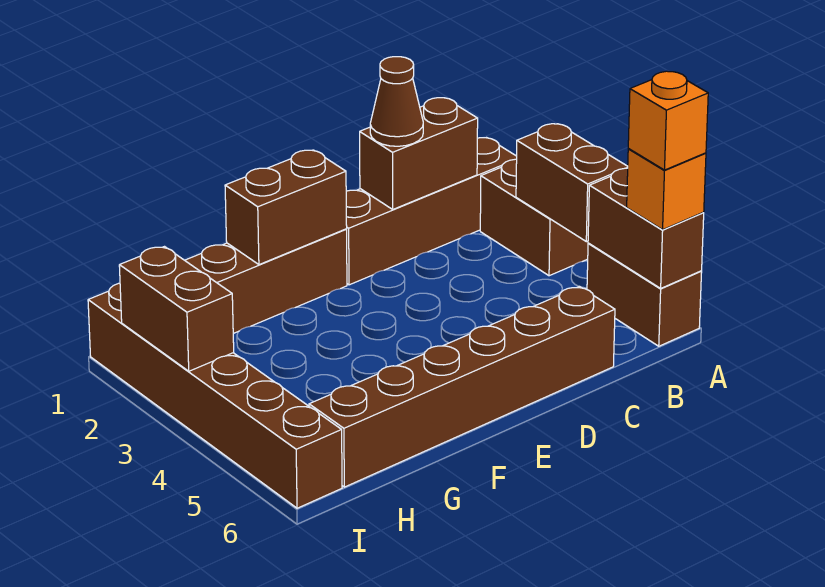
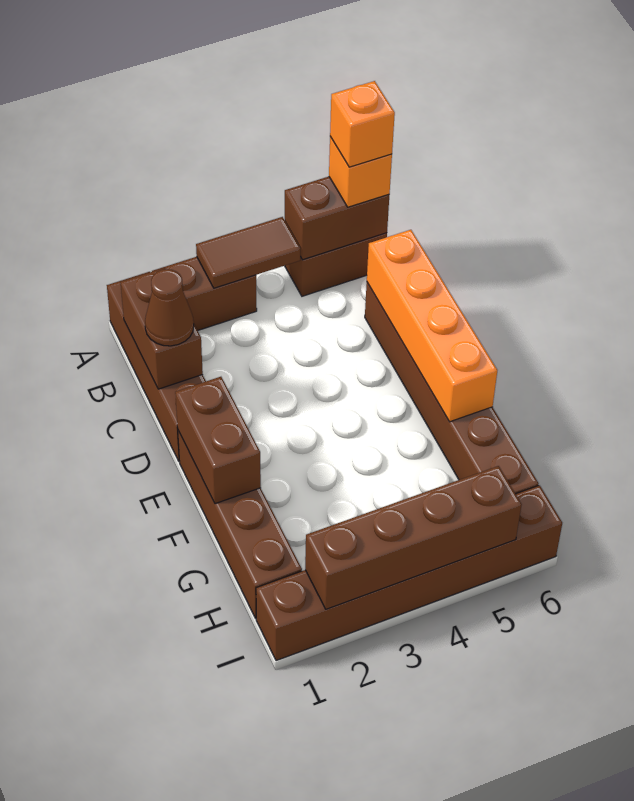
brown 1x2 brick [516,124,628,242] -> brown 1x2 tile [196,217,300,288]
none -> orange 1x4 brick [367,230,497,422]
brown 1x2 brick [119,247,234,371] -> brown 1x4 brick [305,466,522,609]

